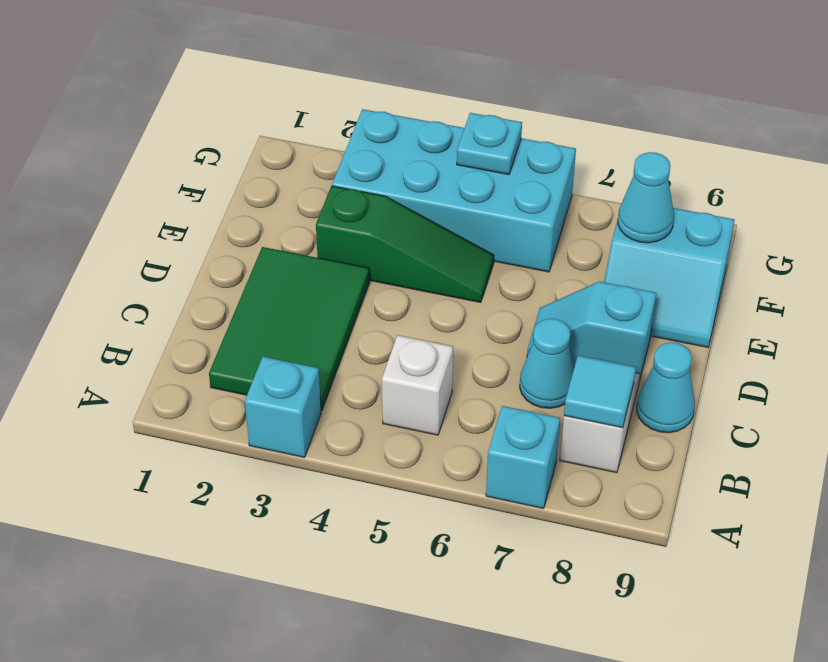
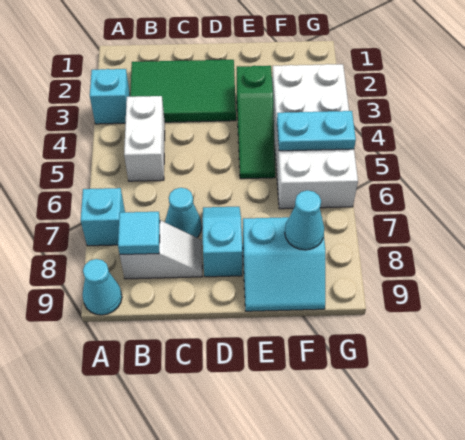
white 1x1 brick [382,335,453,435] -> white 1x2 brick [124,96,165,181]
cyan 1x1 cone [637,342,695,433] -> cyan 1x1 cone moved to [82,259,122,315]
cyan 2x2 slope [604,208,734,347] -> cyan 2x2 slope turned to [243,217,325,311]
cyan 2x4 brick [332,109,576,272] -> white 2x4 brick [272,64,358,209]
cyan 1x1 plate [457,113,522,175] -> cyan 1x2 plate [277,111,356,151]

